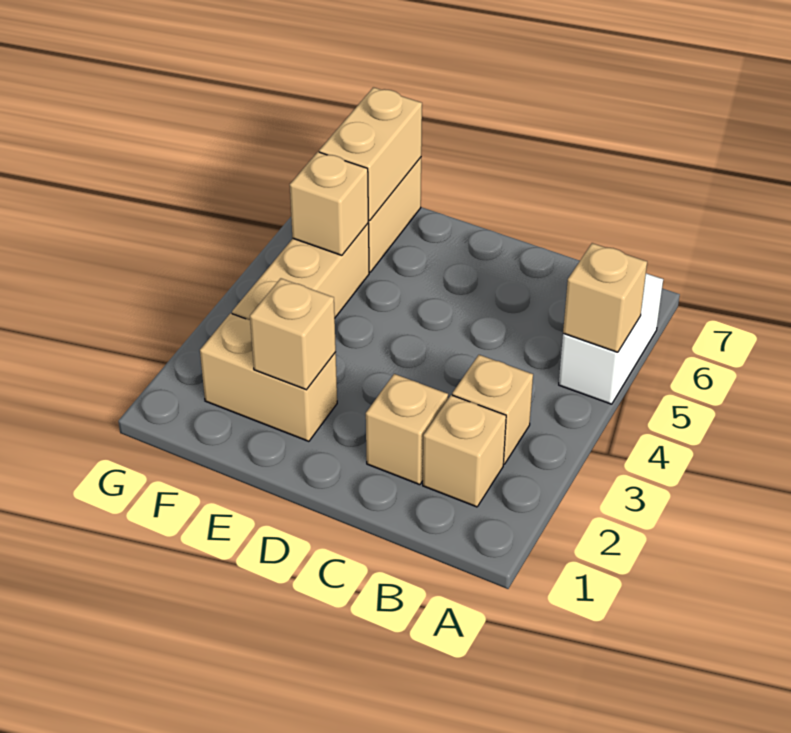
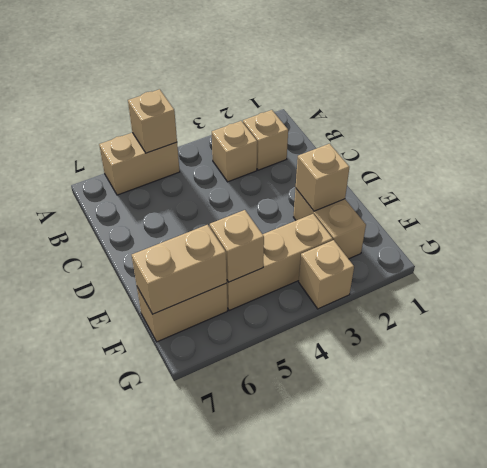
white 1x2 brick [559,273,663,404] -> tan 1x2 brick [99,133,180,195]
tan 1x1 brick [366,374,448,485] -> tan 1x1 brick moved to [299,240,354,309]

